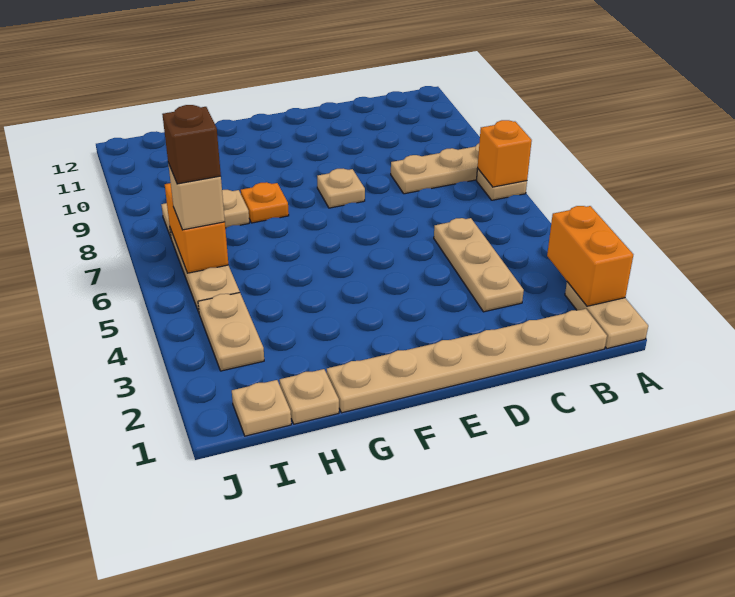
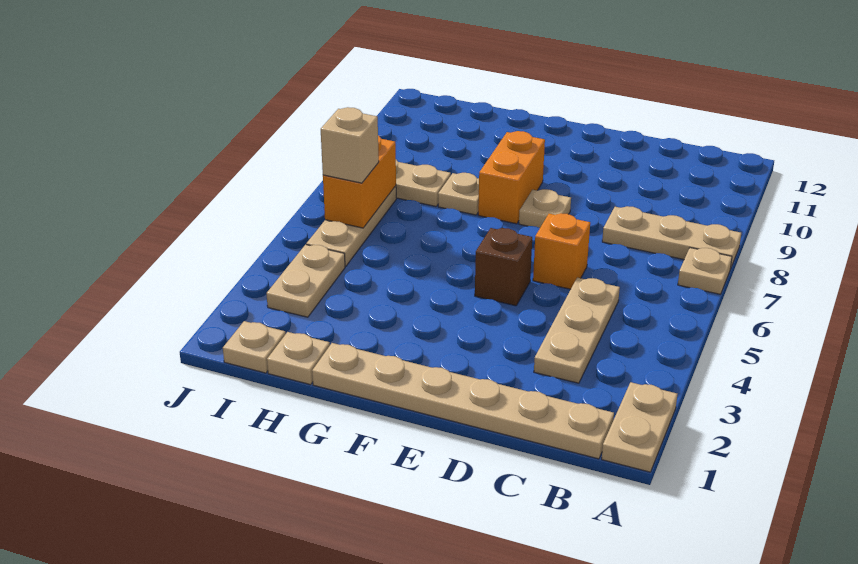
orange 1x2 brick [547,206,633,306] -> orange 1x2 brick moved to [478,131,545,224]
orange 1x1 brick [478,120,532,187] -> orange 1x1 brick moved to [533,213,590,289]
orange 1x1 plate [241,182,289,223] -> tan 1x1 plate [438,173,479,215]
brown 1x1 brick [162,105,221,184] -> brown 1x1 brick moved to [475,228,532,306]

